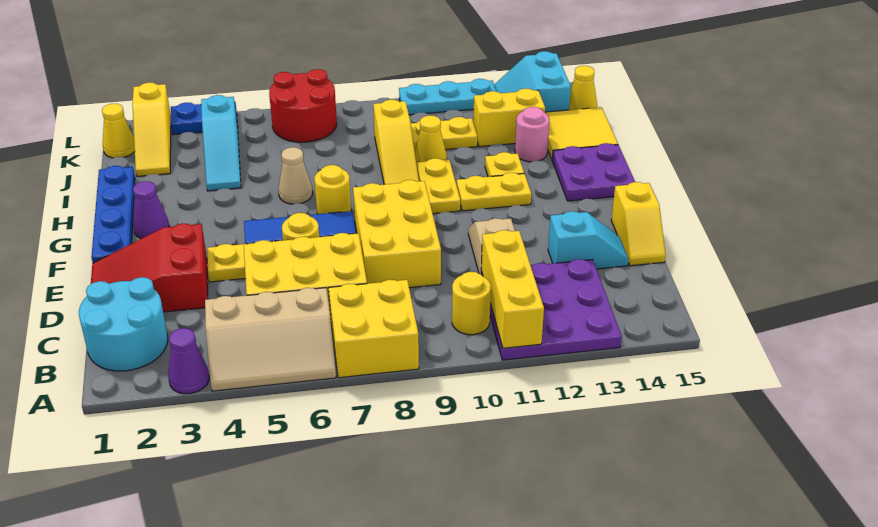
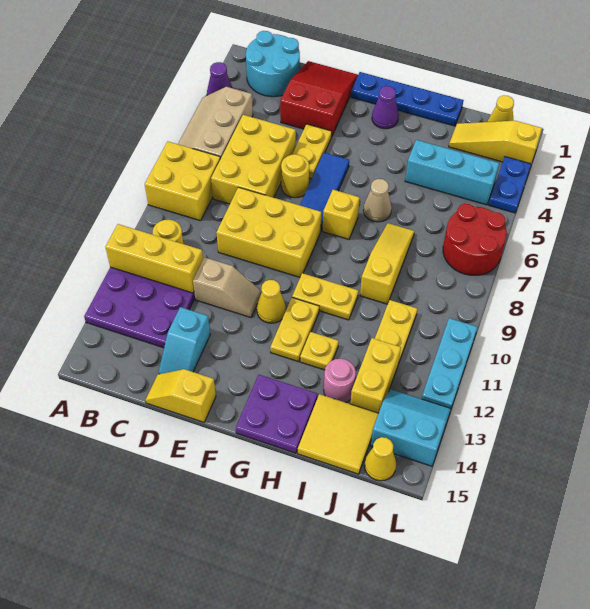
yellow 1x1 round brick [314,165,351,214] -> yellow 1x1 brick [323,190,360,240]
yellow 1x3 slope [373,100,419,184] -> yellow 1x3 slope turned to [360,223,415,304]
cyan 1x3 slope [201,95,241,191] -> cyan 1x3 brick [405,140,499,205]
yellow 1x1 cone [415,116,447,164] -> yellow 1x1 cone moved to [257,280,286,323]

